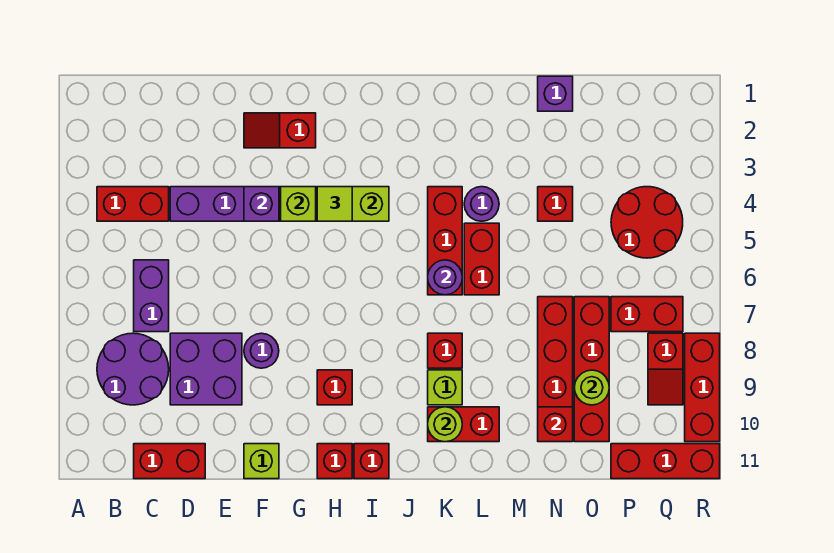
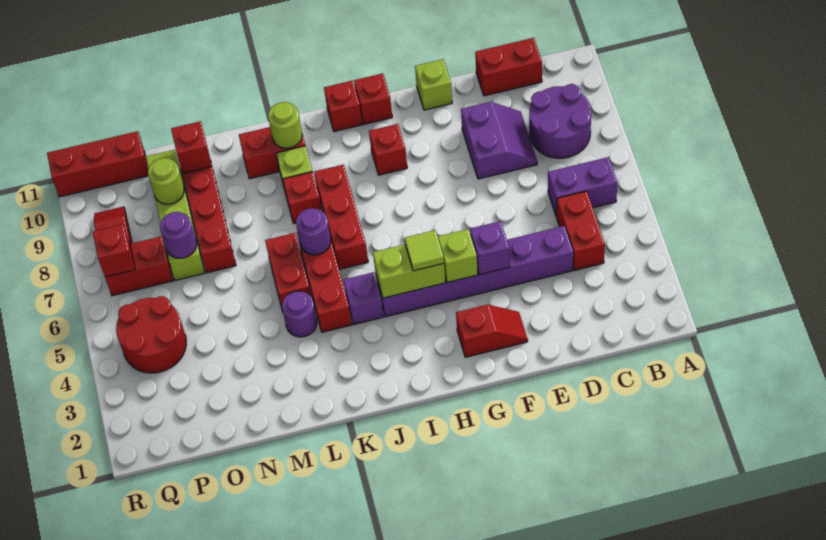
red 1x2 brick [97,187,169,221] -> red 1x2 brick turned to [556,191,605,270]
purple 1x2 brick [134,260,169,332] -> purple 1x2 brick turned to [548,157,618,216]
purple 2x2 brick [170,333,242,405] -> purple 2x2 slope [461,102,537,179]
purple 1x1 round brick [244,333,279,368] -> purple 1x1 round brick moved to [160,212,197,258]
purple 1x1 brick [538,76,573,111] -> purple 1x1 brick moved to [343,272,384,324]
red 1x1 brick [538,187,573,221] -> red 1x1 brick moved to [93,224,135,277]
red 1x4 brick [574,297,609,442] -> lime 1x4 brick [146,150,205,280]
red 1x3 brick [685,333,720,442] -> red 1x3 brick moved to [314,165,368,269]

